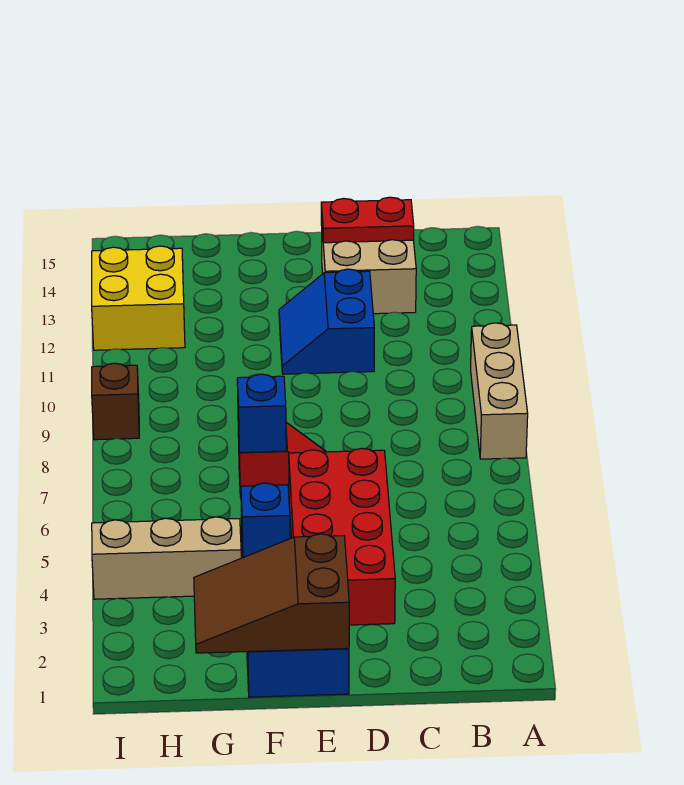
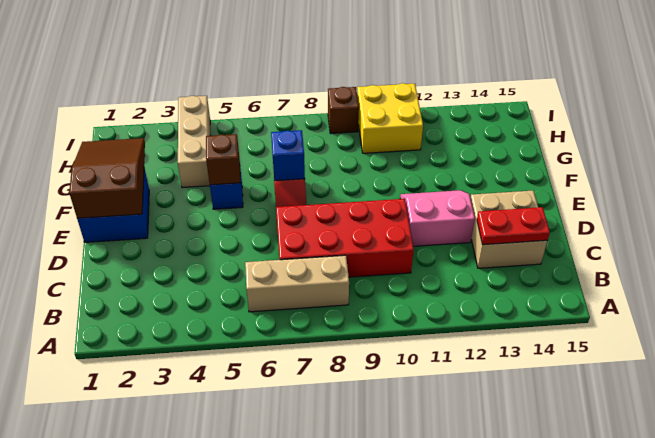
tan 1x3 brick [471,323,528,459] -> tan 1x3 brick moved to [245,255,349,312]
red 1x2 plate [321,197,414,243] -> red 1x2 plate turned to [477,207,550,245]
red 2x4 brick [289,448,395,625] -> red 2x4 brick moved to [276,199,414,277]
blue 2x2 slope [279,269,374,374] -> pink 2x2 slope [400,190,475,246]
none -> brown 1x1 brick [206,134,241,185]
yellow 2x2 brick [92,246,185,350] -> yellow 2x2 brick moved to [357,83,423,153]

